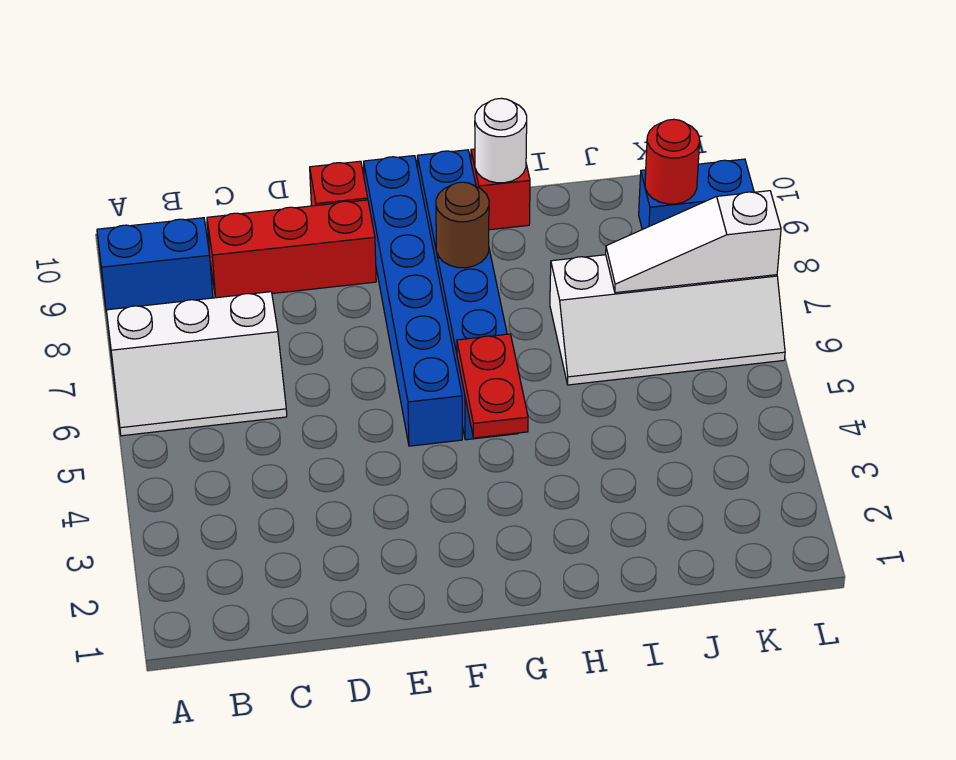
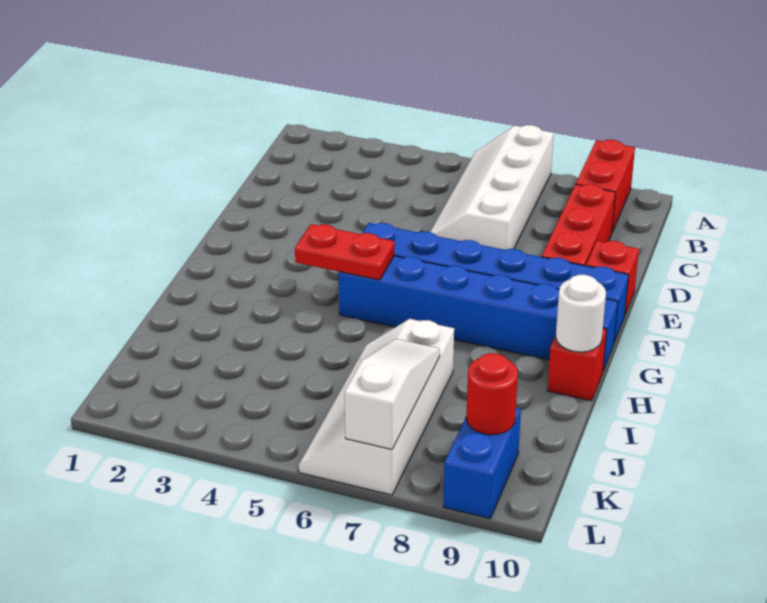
white 2x3 slope [106,292,287,436] -> white 2x4 slope [430,125,554,250]
blue 1x2 brick [97,218,213,312] -> red 1x2 brick [576,140,635,232]
brown 1x1 round brick [436,182,489,268] -> none

